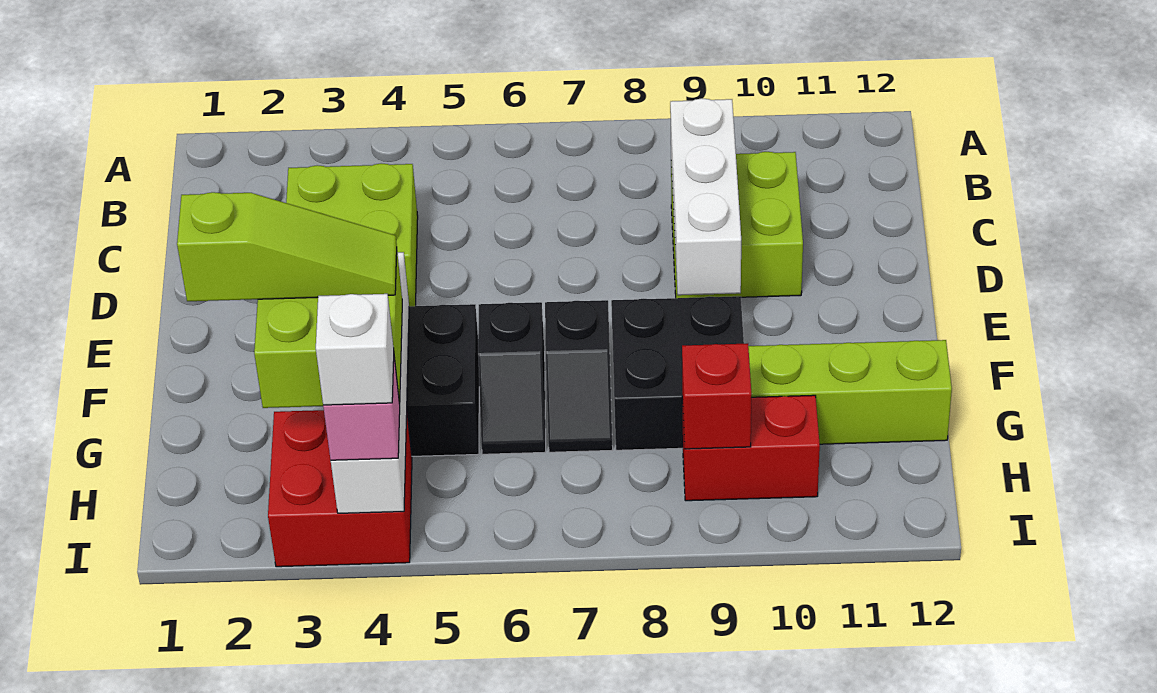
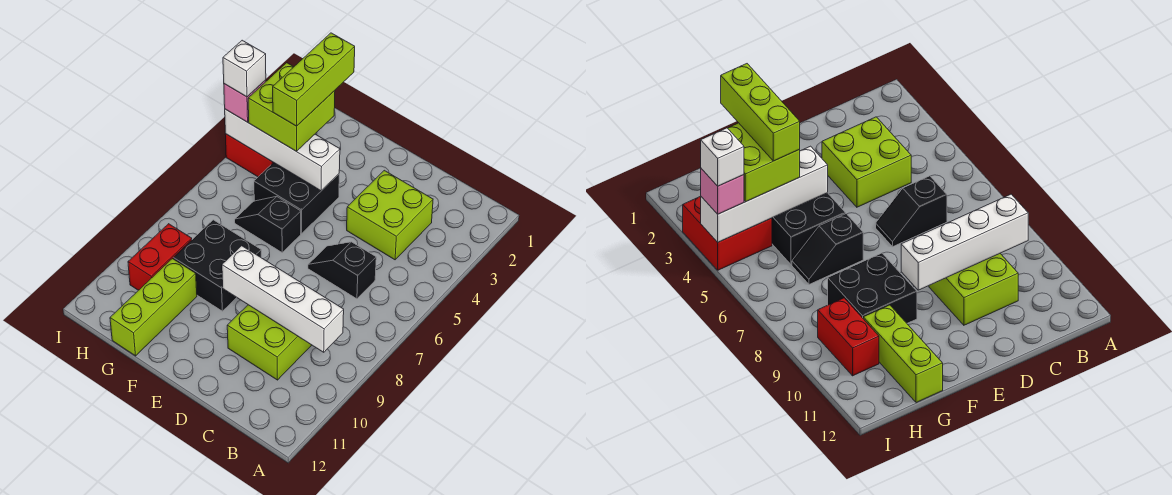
white 1x3 brick [670,98,741,295] -> white 1x4 brick [222,246,344,352]
black 1x2 slope [545,300,613,452] -> black 1x2 slope moved to [308,242,376,299]
lime 1x3 slope [177,192,397,301] -> lime 1x3 brick [273,33,355,126]
red 1x1 brick [682,343,752,449] -> none

